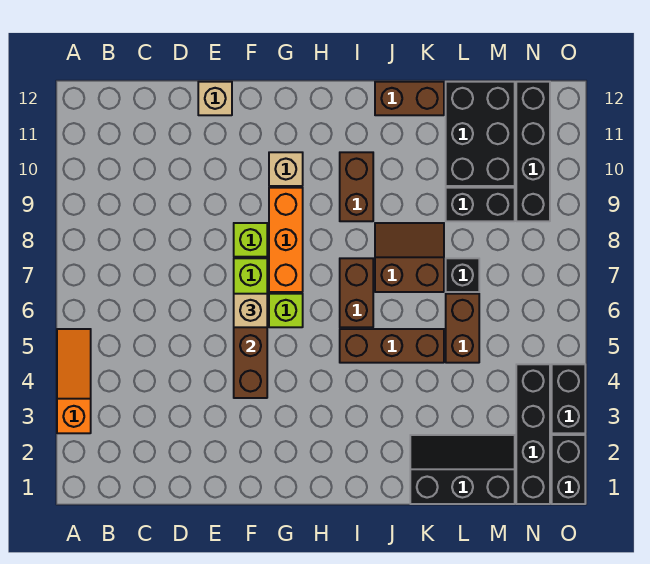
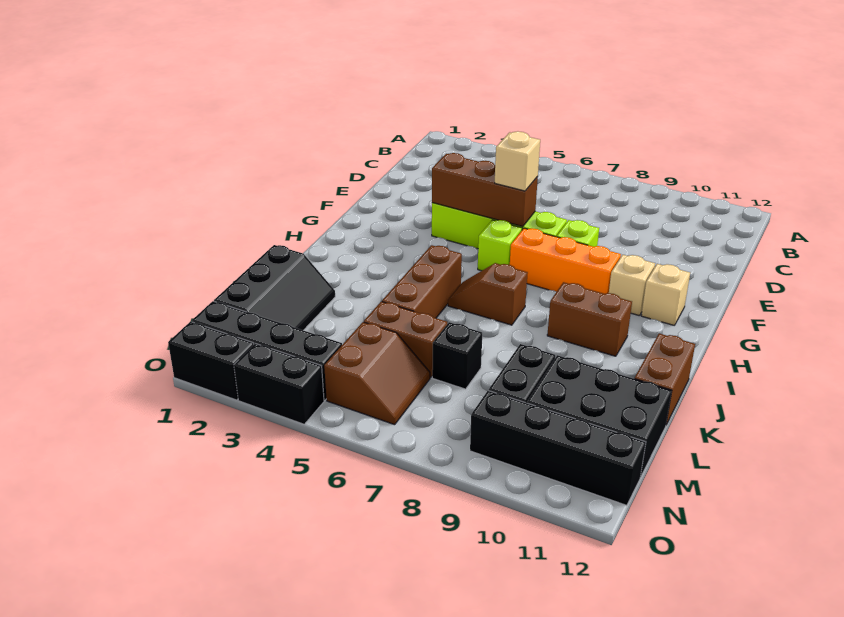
orange 1x3 slope [57,329,91,433] -> none
tan 1x1 brick [198,82,232,115] -> tan 1x1 brick moved to [641,264,690,325]
brown 1x2 brick [340,258,373,327] -> brown 1x2 slope [448,263,528,325]
brown 2x2 slope [375,223,444,292] -> brown 2x2 slope moved to [324,322,430,425]

